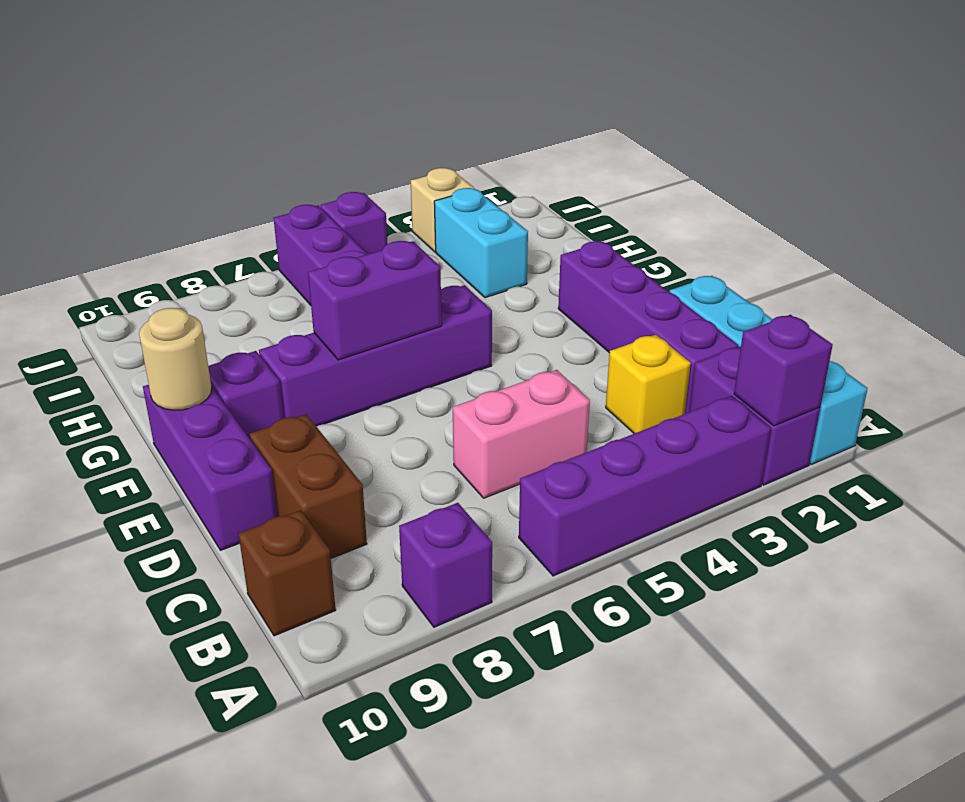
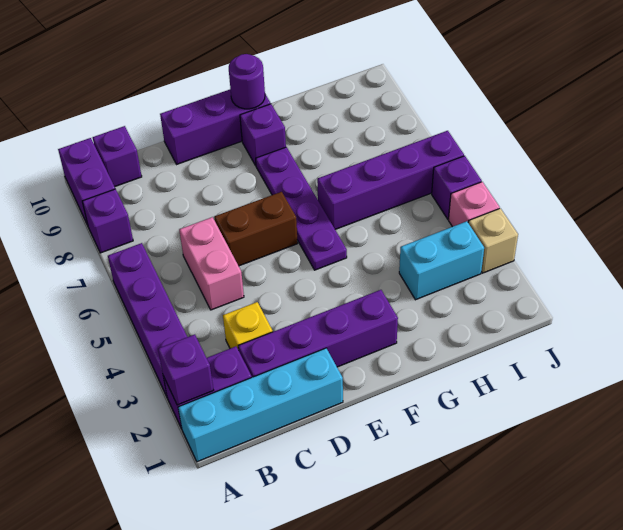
brown 1x1 brick [239,510,336,636] -> purple 1x1 brick [93,126,142,187]
brown 1x2 brick [250,414,367,558] -> brown 1x2 brick moved to [214,192,298,266]
purple 1x4 brick [259,285,492,427] -> purple 1x4 plate [256,147,347,270]
purple 1x2 brick [308,241,442,360] -> purple 1x2 brick moved to [58,138,115,225]
tan 1x1 round brick [139,308,212,410] -> purple 1x1 round brick [229,54,265,109]
none -> pink 1x1 brick [448,182,500,227]

